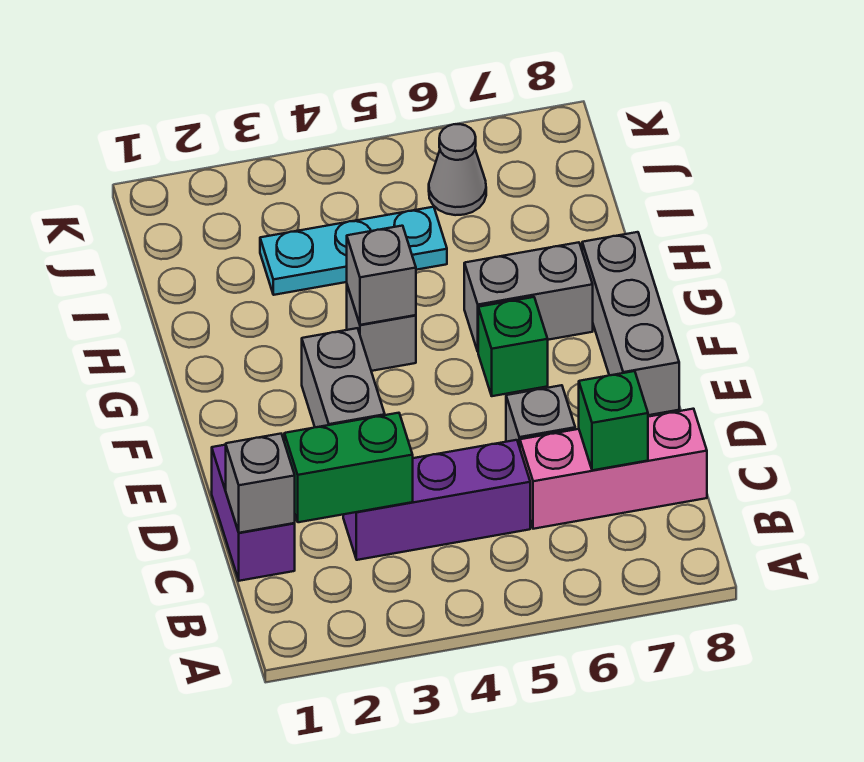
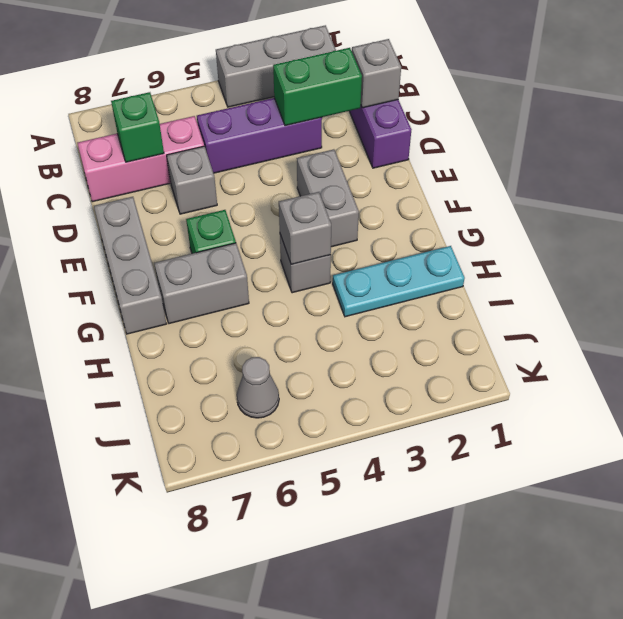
none -> grey 1x3 brick [216,25,336,107]
cyan 1x3 plate [260,207,447,295] -> cyan 1x3 plate moved to [333,246,465,317]

